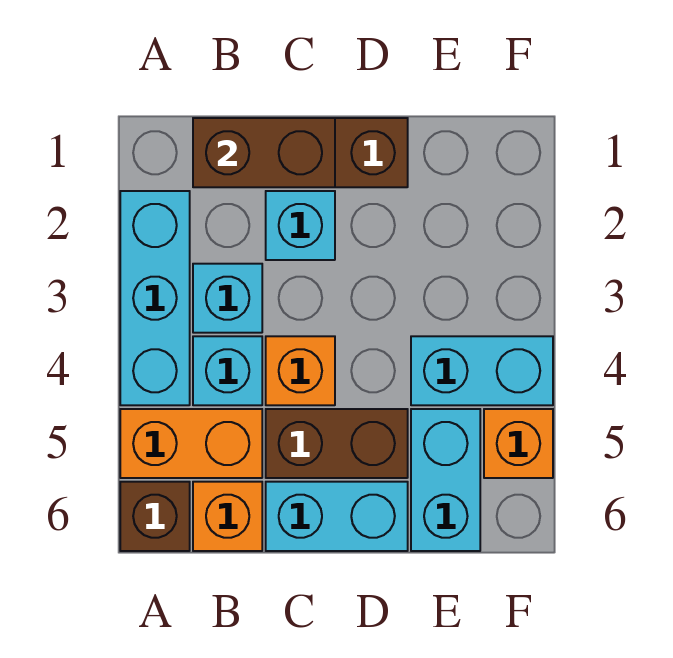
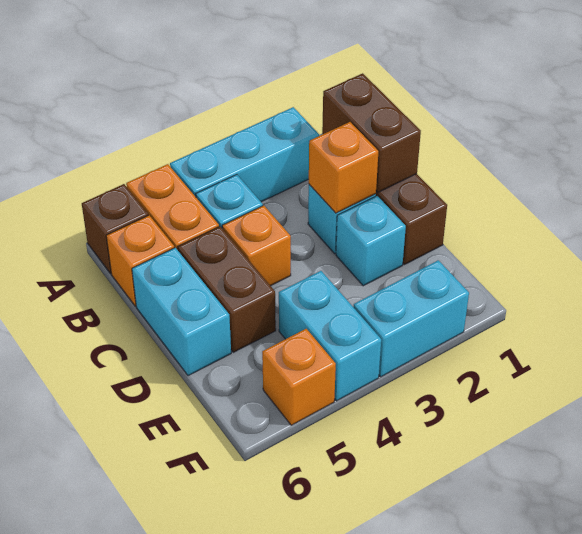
cyan 1x1 brick [193,264,262,333] -> cyan 1x1 brick moved to [336,196,406,286]
none -> orange 1x1 brick [309,122,378,213]
cyan 1x2 brick [411,409,480,551] -> cyan 1x2 brick moved to [353,260,469,377]

